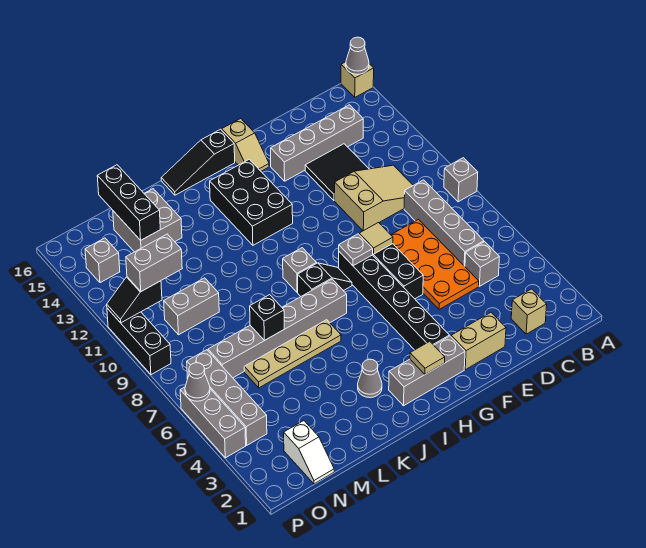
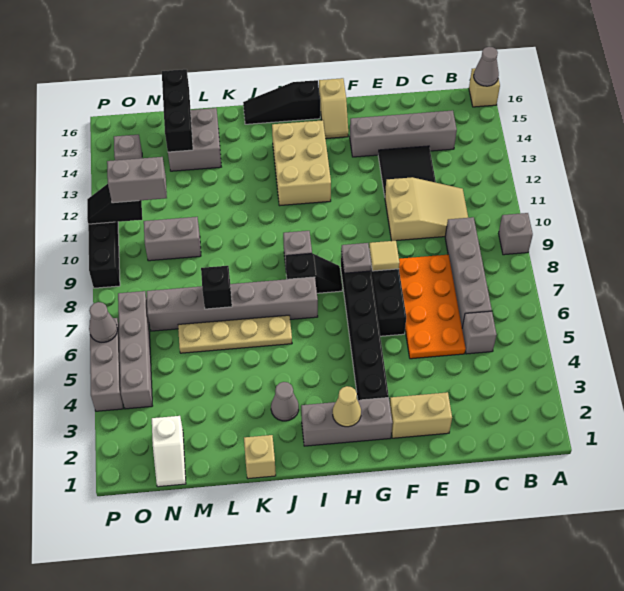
tan 1x1 brick [511,289,547,334] -> tan 1x1 brick moved to [244,435,276,479]
tan 1x1 tile [410,341,445,374] -> tan 1x1 cone [333,386,361,427]
black 2x3 brick [210,159,293,245] -> tan 2x3 brick [272,120,331,206]

